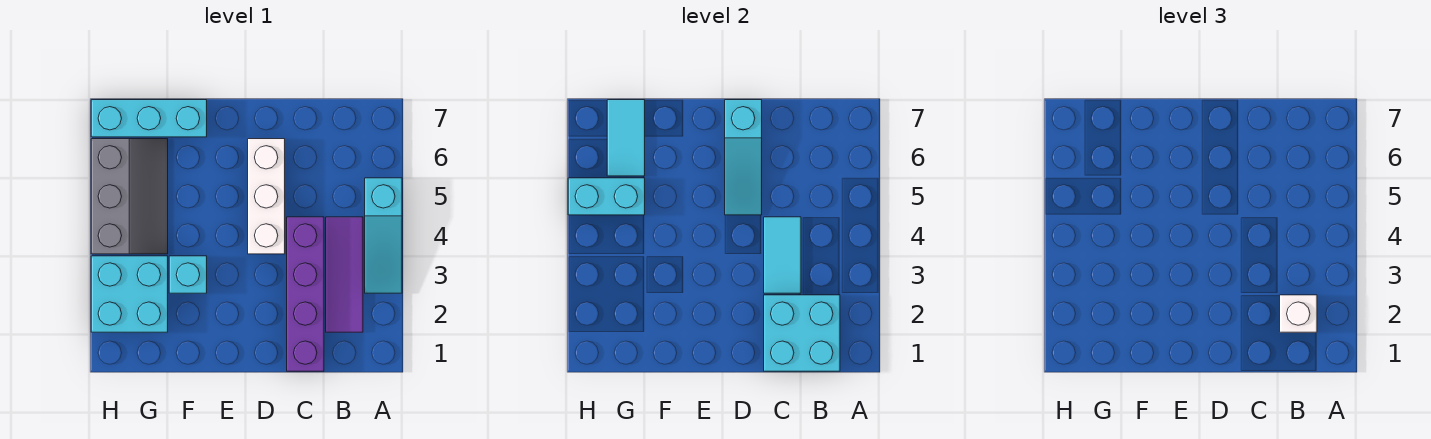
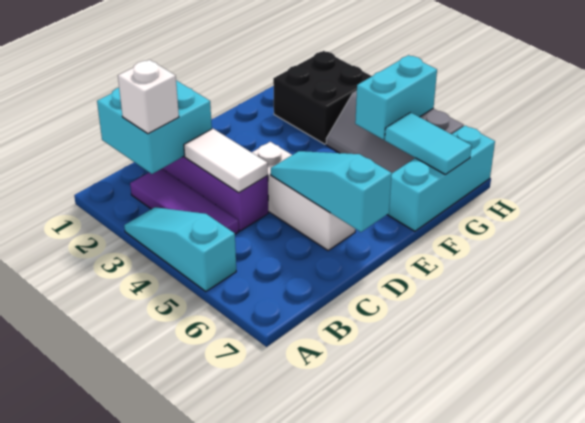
cyan 1x2 tile [764,217,801,293] -> white 1x2 tile [184,129,268,193]
cyan 1x1 brick [169,256,207,293] -> none
cyan 2x2 brick [91,256,168,332] -> black 2x2 brick [273,51,372,144]

